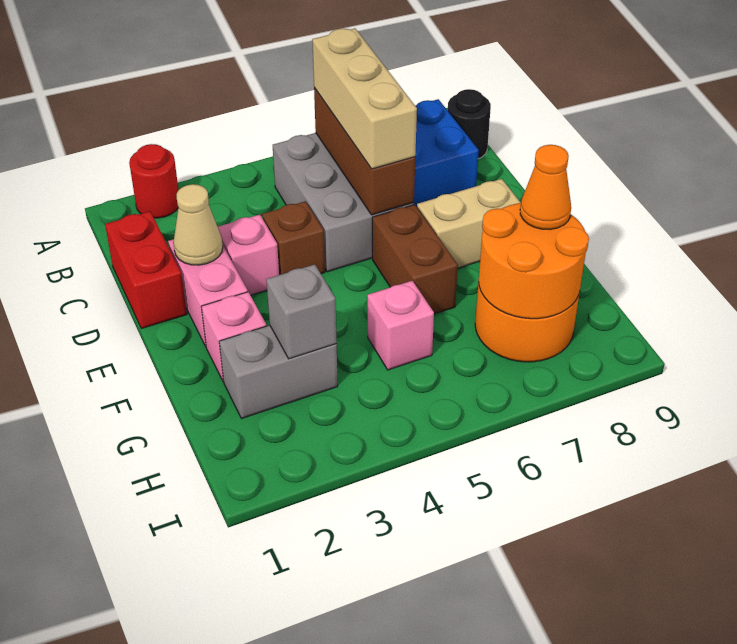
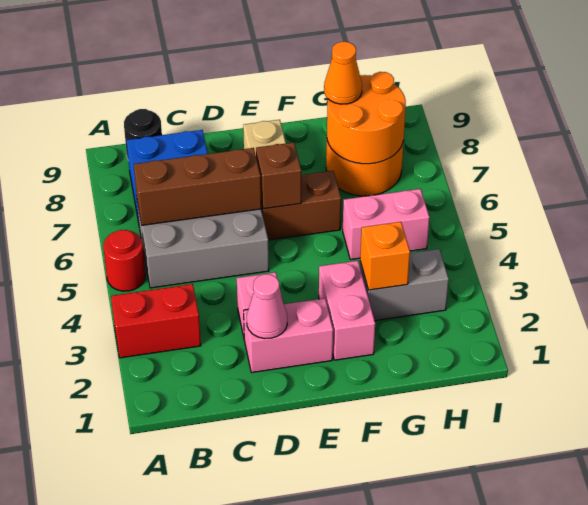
red 1x1 round brick [129,144,178,218] -> red 1x1 round brick moved to [103,230,146,291]
tan 1x3 brick [312,28,417,169] -> none
red 1x2 brick [105,211,187,329] -> red 1x2 brick moved to [111,284,201,358]
tan 1x1 cone [173,184,223,265] -> pink 1x1 cone [247,274,287,339]
brown 1x1 brick [262,201,325,275] -> brown 1x1 brick moved to [256,142,301,209]
pink 1x1 brick [201,292,266,382] -> pink 1x2 brick [319,261,375,360]
grey 1x2 brick [219,325,338,419] -> grey 1x2 brick turned to [360,249,449,321]
grey 1x1 brick [266,264,337,359] -> orange 1x1 brick [360,222,410,290]
pink 1x1 brick [367,281,434,370] -> pink 1x2 brick [343,189,430,260]

